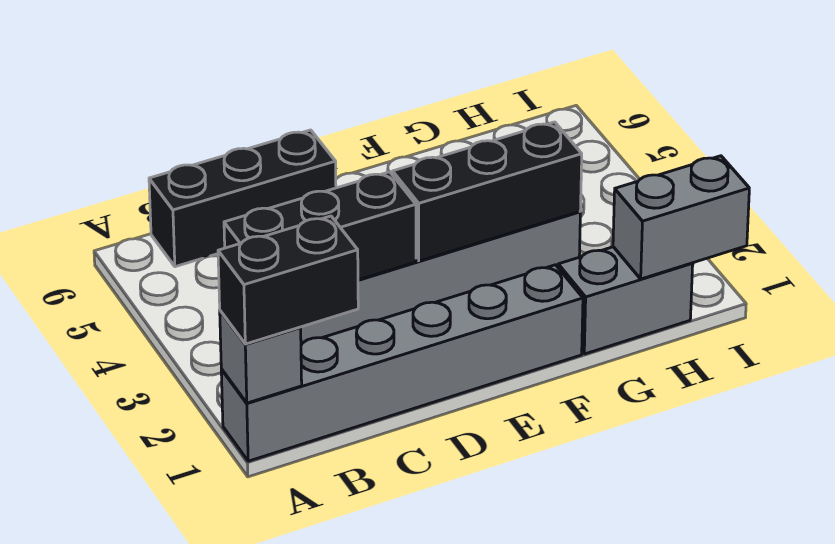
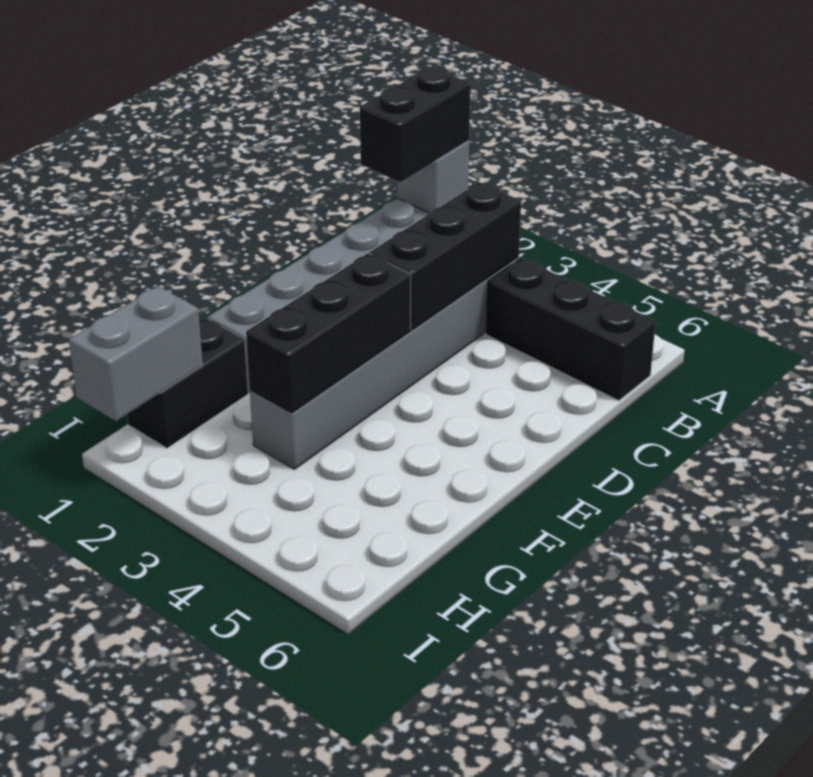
black 1x3 brick [149,130,336,267] -> black 1x3 brick turned to [486,258,656,401]
grey 1x2 brick [558,247,693,354] -> black 1x2 brick [127,318,248,448]

